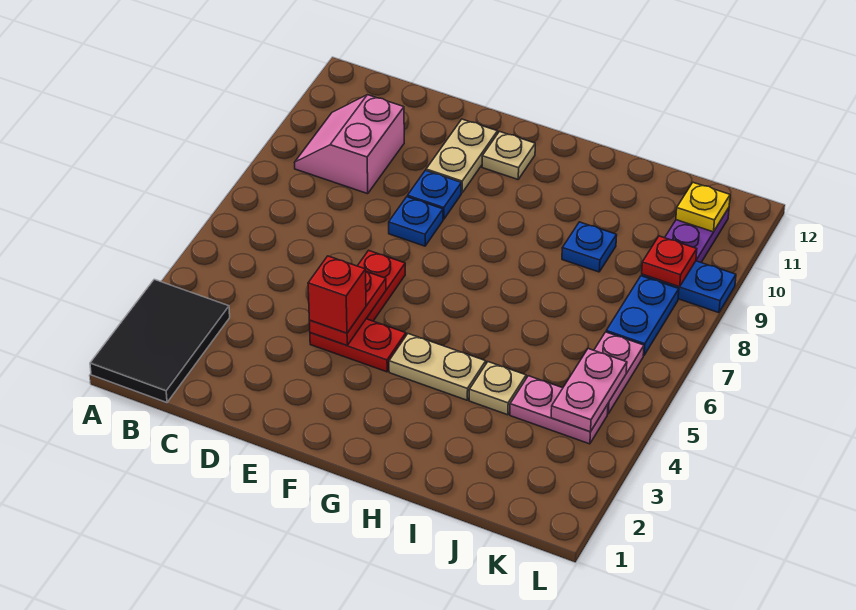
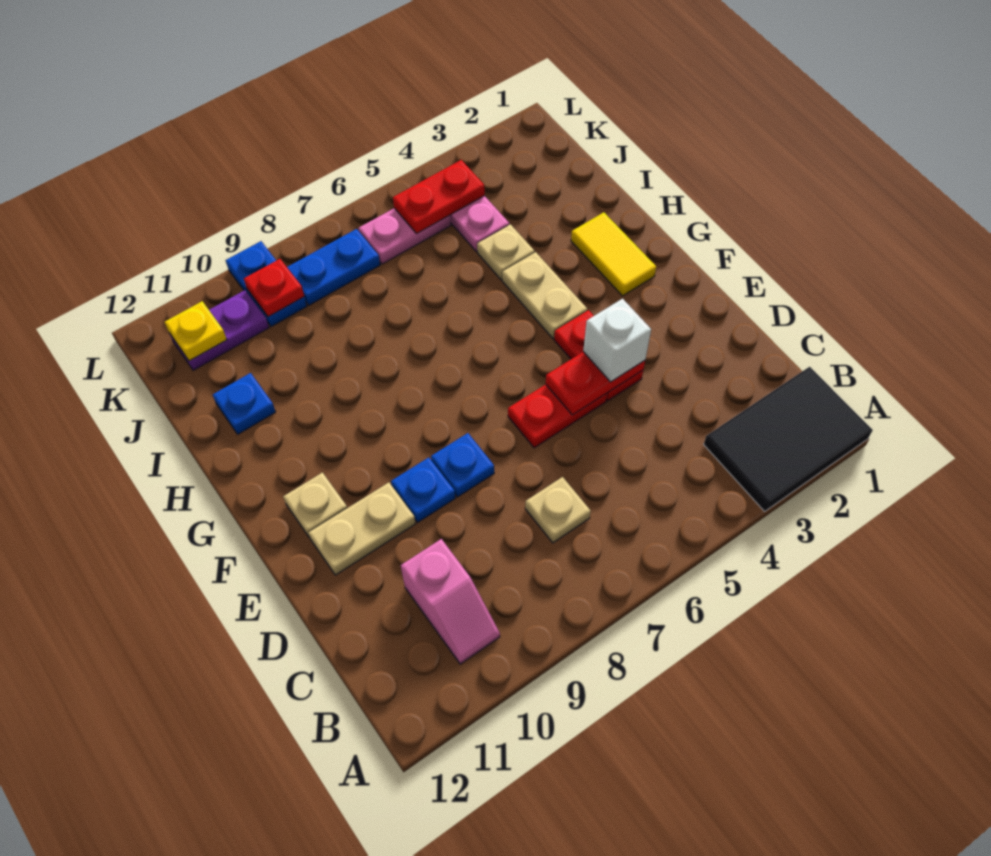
pink 2x2 slope [295,95,404,194] -> pink 1x2 slope [401,539,500,664]
none -> tan 1x1 plate [525,477,591,543]
red 1x1 brick [308,256,366,333] -> white 1x1 brick [583,299,651,382]
none -> yellow 1x2 tile [571,212,656,296]
blue 1x1 plate [562,222,617,272] -> blue 1x1 plate moved to [213,373,276,434]
pink 1x2 plate [551,349,627,432] -> red 1x2 plate [393,160,485,234]

